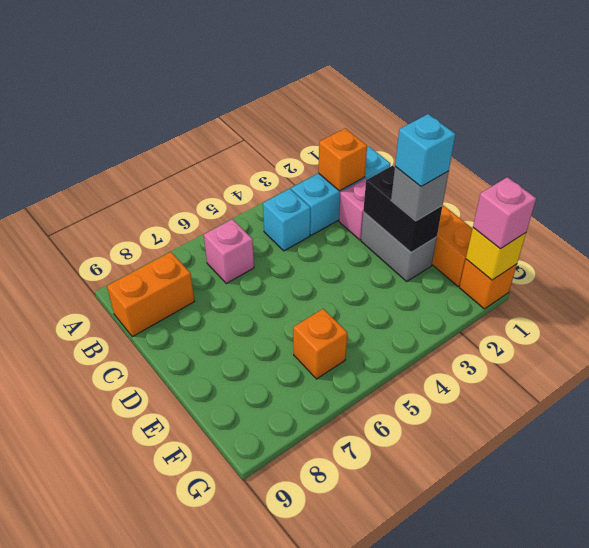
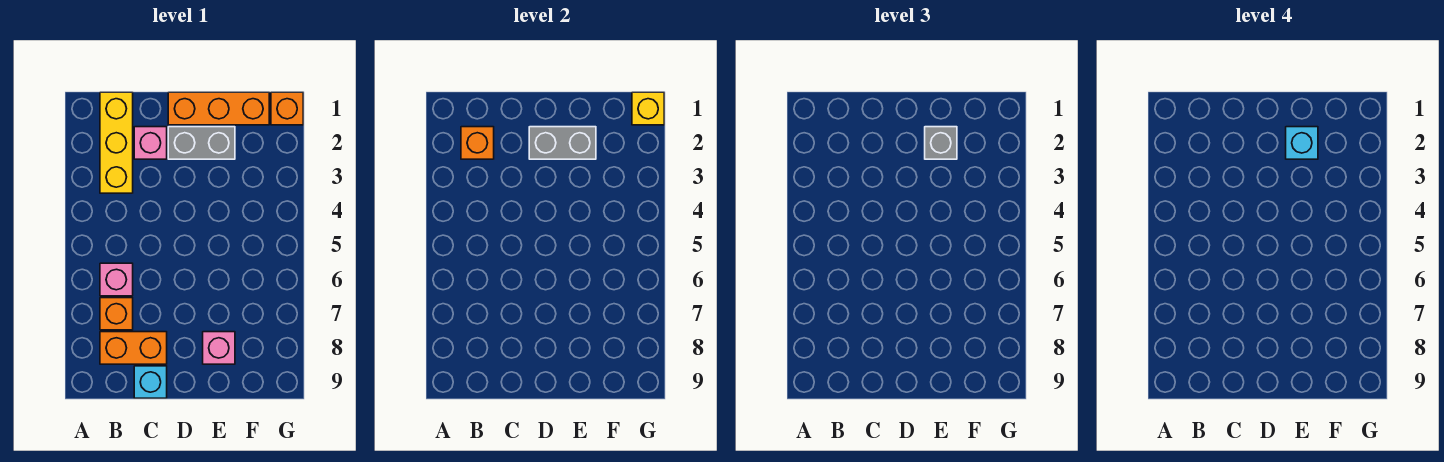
cyan 1x3 brick [291,147,390,235] -> yellow 1x3 brick [100,92,133,193]
cyan 1x1 brick [263,189,310,251] -> cyan 1x1 brick moved to [134,366,167,398]
orange 1x2 brick [107,252,195,337] -> orange 1x2 brick turned to [100,332,167,364]
black 1x2 brick [363,166,443,252] -> grey 1x2 brick [529,127,596,159]
orange 1x1 brick [293,309,347,379] -> orange 1x1 brick moved to [100,298,133,330]
pink 1x1 brick [473,177,536,249] -> pink 1x1 brick moved to [203,332,235,364]

